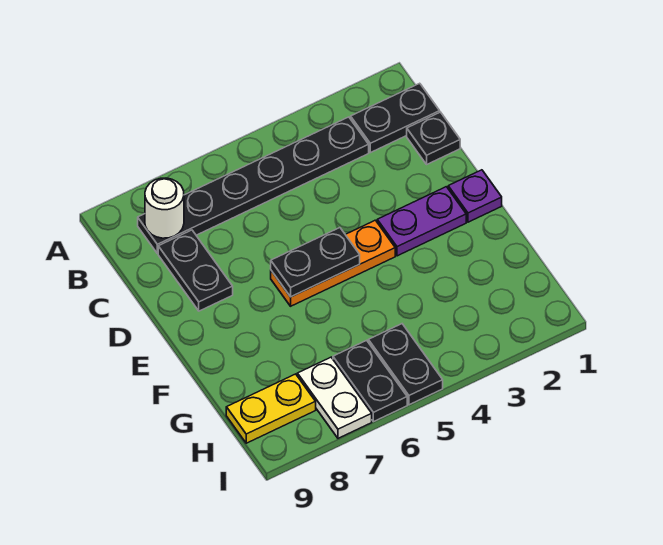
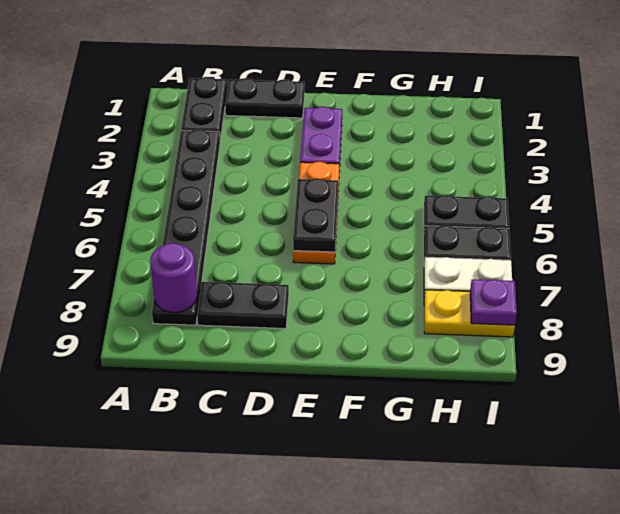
white 1x1 round brick [145,178,184,238] -> purple 1x1 round brick [150,243,197,313]
black 1x1 plate [407,112,460,164] -> black 1x2 plate [225,78,305,118]
purple 1x1 plate [448,170,502,222] -> purple 1x1 plate moved to [470,279,517,325]
yellow 1x2 plate [226,374,316,443] -> yellow 1x2 plate turned to [424,290,515,337]

